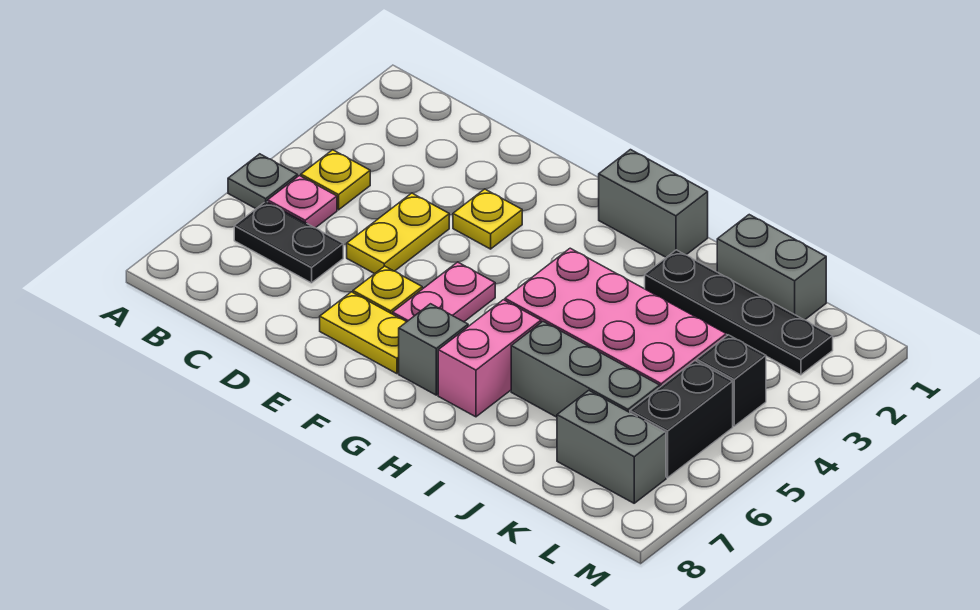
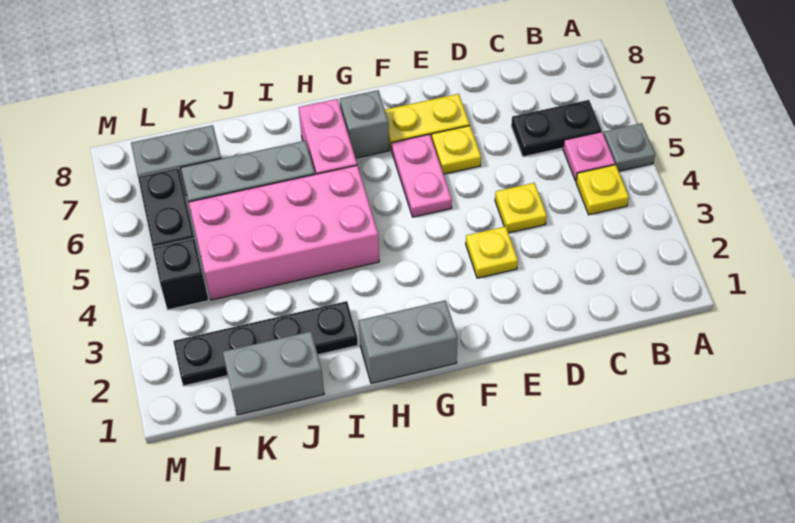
yellow 1x2 plate [347,193,449,274] -> yellow 1x1 plate [495,183,547,233]

